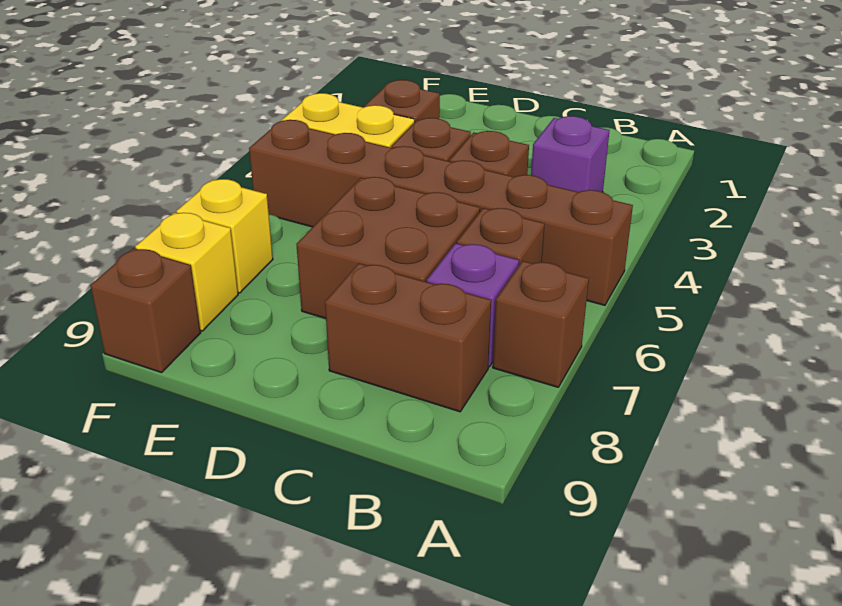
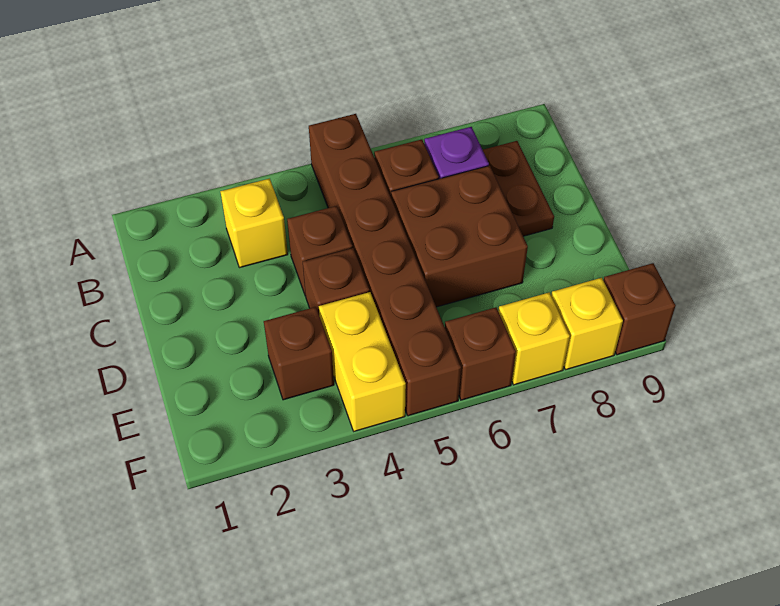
brown 1x1 brick [493,261,589,387] -> brown 1x1 brick moved to [445,307,516,400]
purple 1x1 brick [531,116,609,192] -> yellow 1x1 brick [220,179,288,268]
brown 1x2 brick [325,263,491,412] -> brown 1x2 plate [483,141,554,236]

